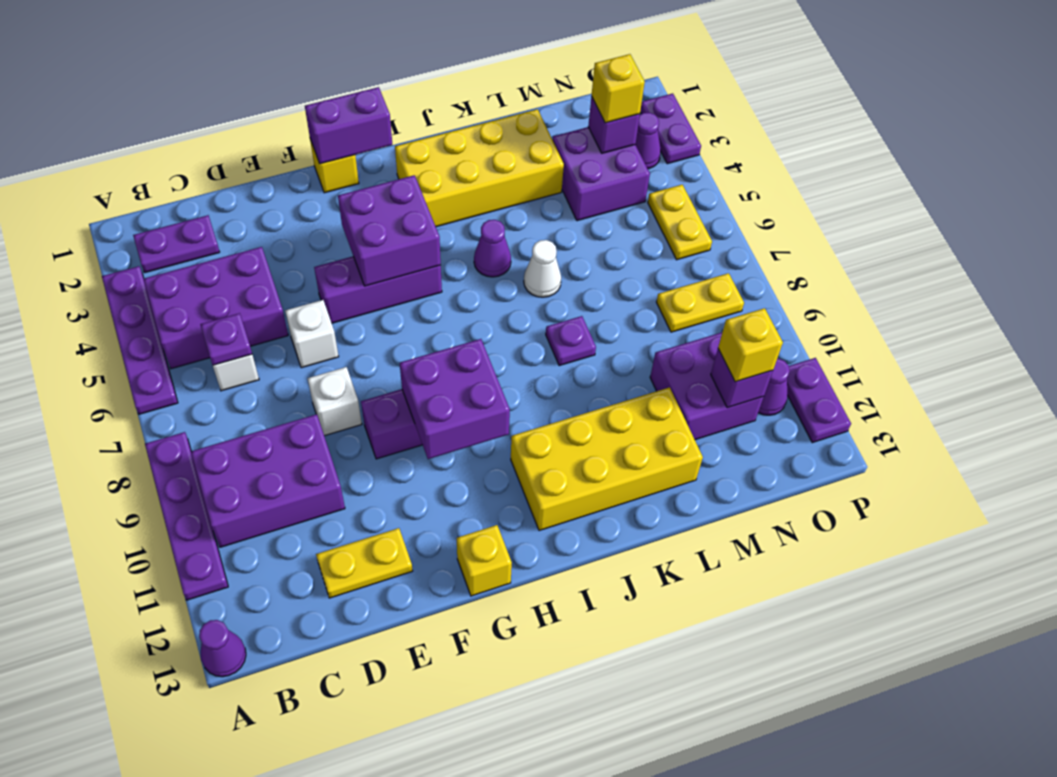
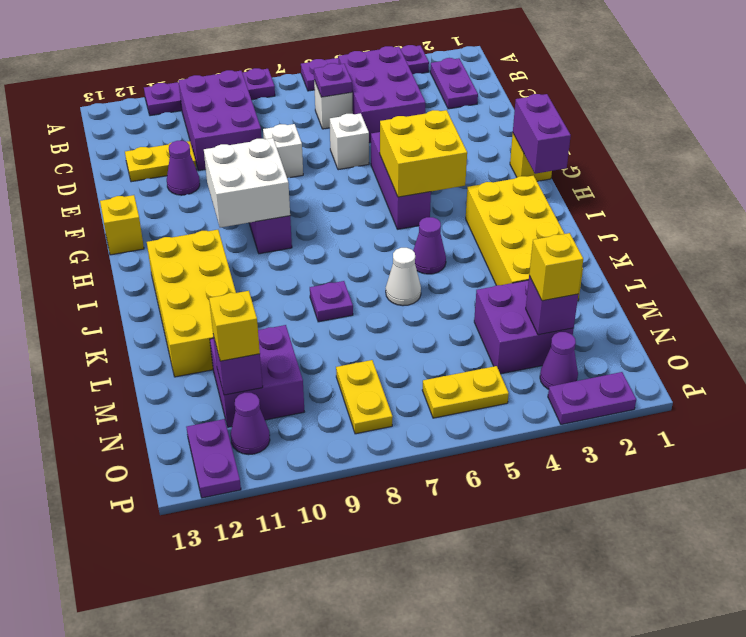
purple 1x1 cone [199,620,246,677] -> purple 1x1 cone moved to [167,141,200,195]
yellow 1x2 plate [316,528,413,598] -> yellow 1x2 plate turned to [125,141,197,182]
purple 2x2 brick [338,175,441,286] -> yellow 2x2 brick [380,110,467,197]
purple 2x2 brick [400,339,510,459] -> white 2x2 brick [204,138,290,228]
purple 1x2 plate [787,358,851,443] -> purple 1x2 plate turned to [186,419,241,498]

